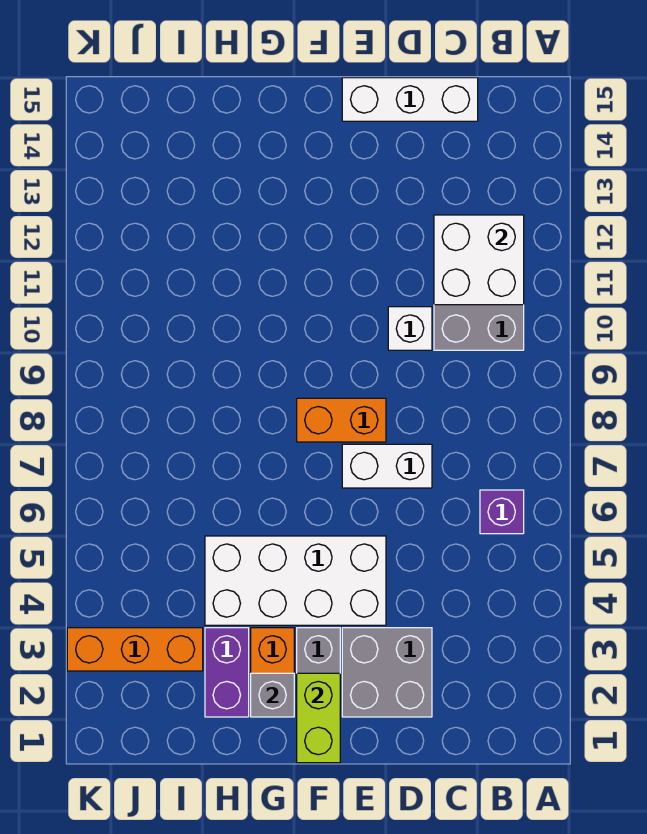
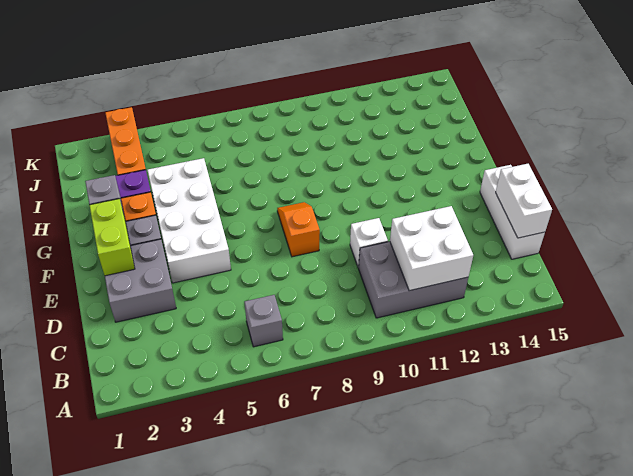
purple 1x1 brick [480,490,524,534] -> grey 1x1 brick [244,295,283,347]
white 1x2 brick [342,444,432,488] -> white 1x2 brick moved to [496,164,552,238]
orange 1x2 brick [297,398,386,442] -> orange 1x2 slope [277,202,320,257]
lime 1x2 brick [297,673,340,763] -> lime 1x2 brick turned to [90,199,135,276]

